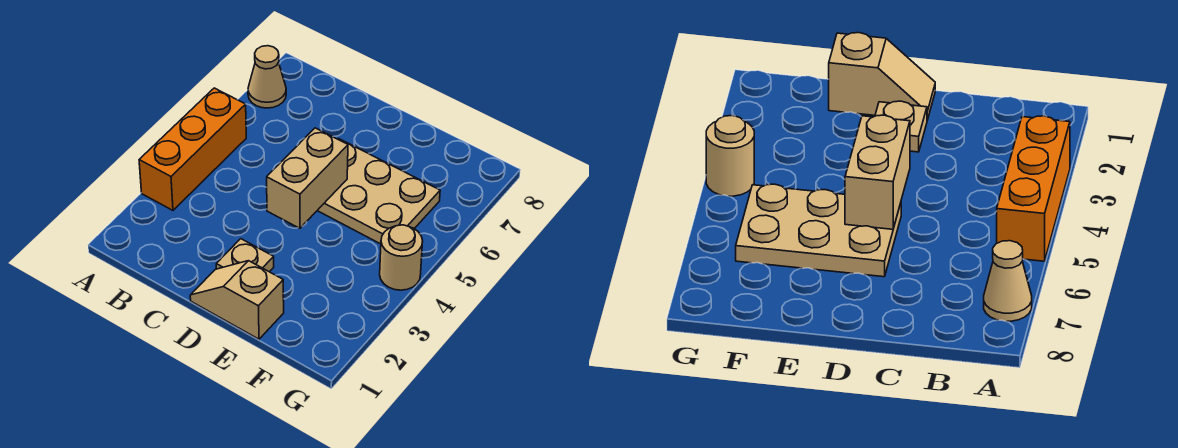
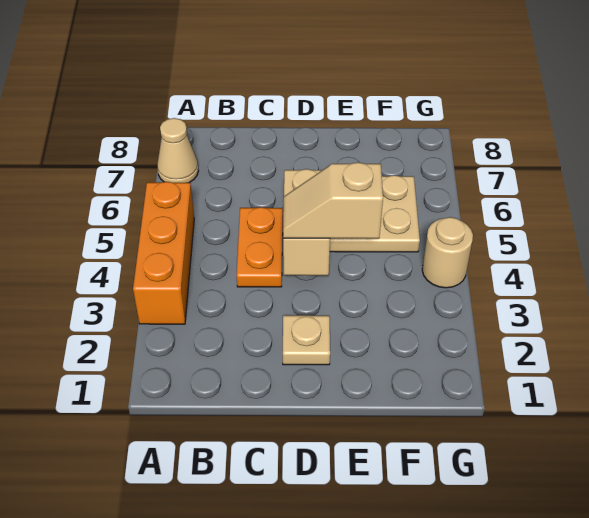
none -> orange 1x2 plate [237,207,283,287]
tan 1x2 slope [190,261,284,339] -> tan 1x2 slope moved to [283,162,383,239]

